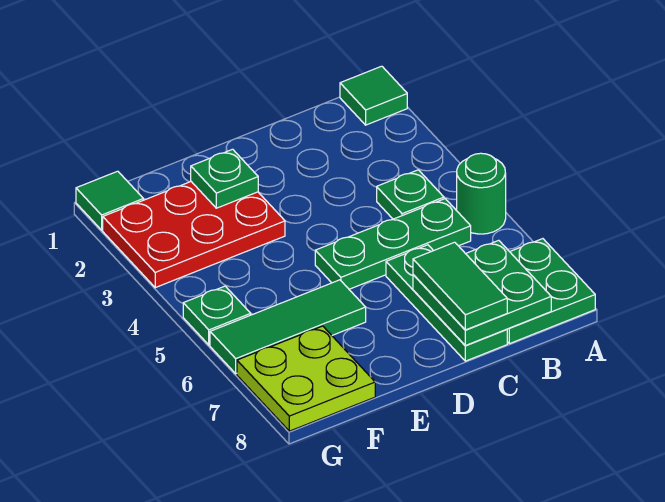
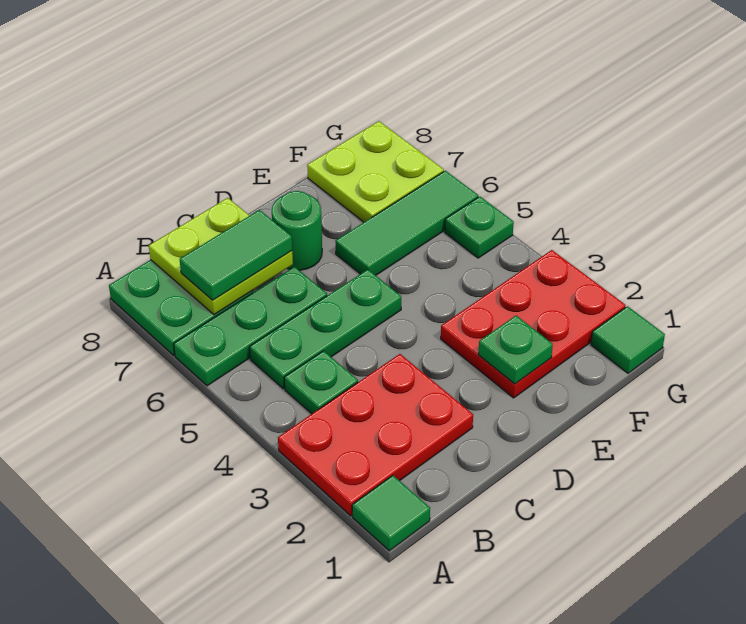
none -> red 2x3 plate [278,354,473,516]
green 1x1 round brick [457,153,506,234] -> green 1x1 round brick moved to [272,191,322,270]
green 2x2 plate [413,240,551,346] -> lime 2x2 plate [149,198,293,315]
green 1x3 plate [386,245,507,361] -> green 1x3 plate turned to [174,267,327,386]
green 1x2 tile [413,242,507,330] -> green 1x2 tile turned to [180,210,292,300]

